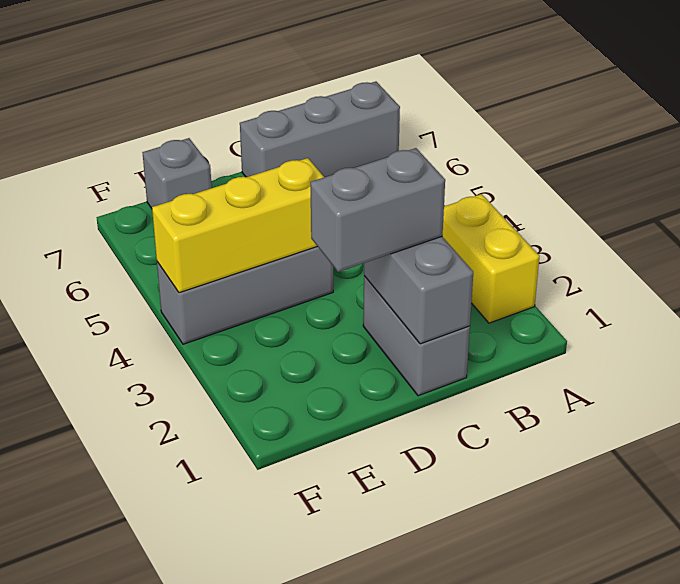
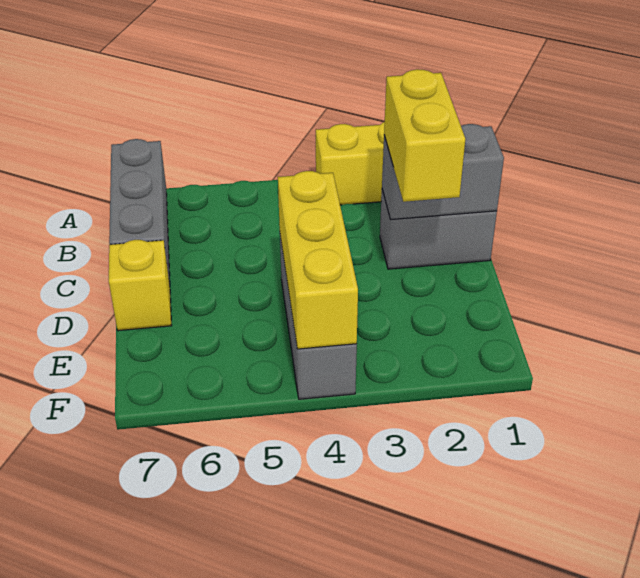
grey 1x2 brick [310,148,445,272] -> yellow 1x2 brick [384,69,465,202]
none -> yellow 1x1 brick [109,240,172,331]
grey 1x1 brick [143,138,212,208] -> none

